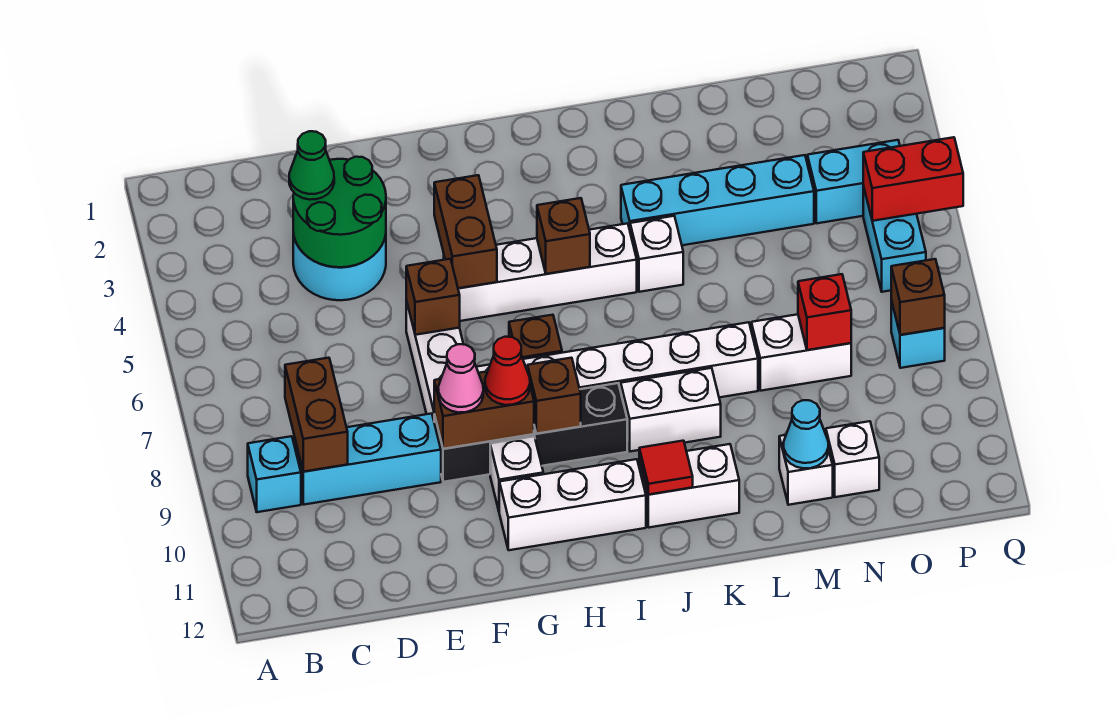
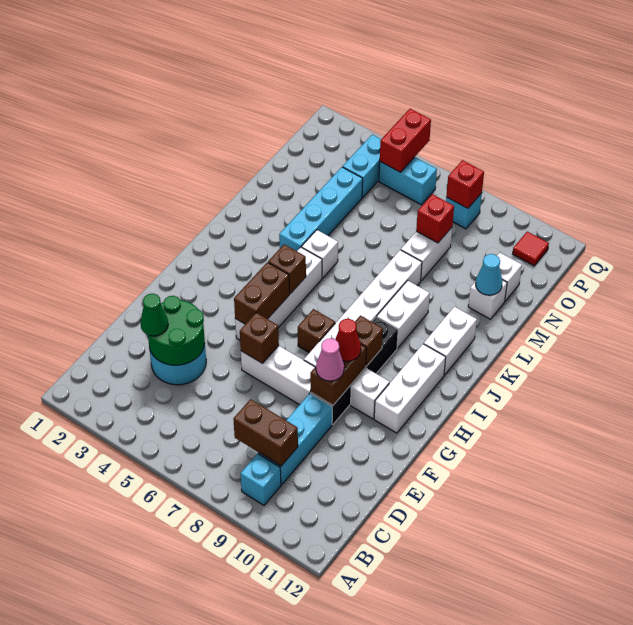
brown 1x2 brick [434,175,497,288] -> brown 1x2 brick turned to [234,262,289,324]
red 1x1 tile [639,441,693,495] -> red 1x1 tile moved to [513,232,549,266]
brown 1x1 brick [891,259,945,335] -> red 1x1 brick [446,160,484,208]

